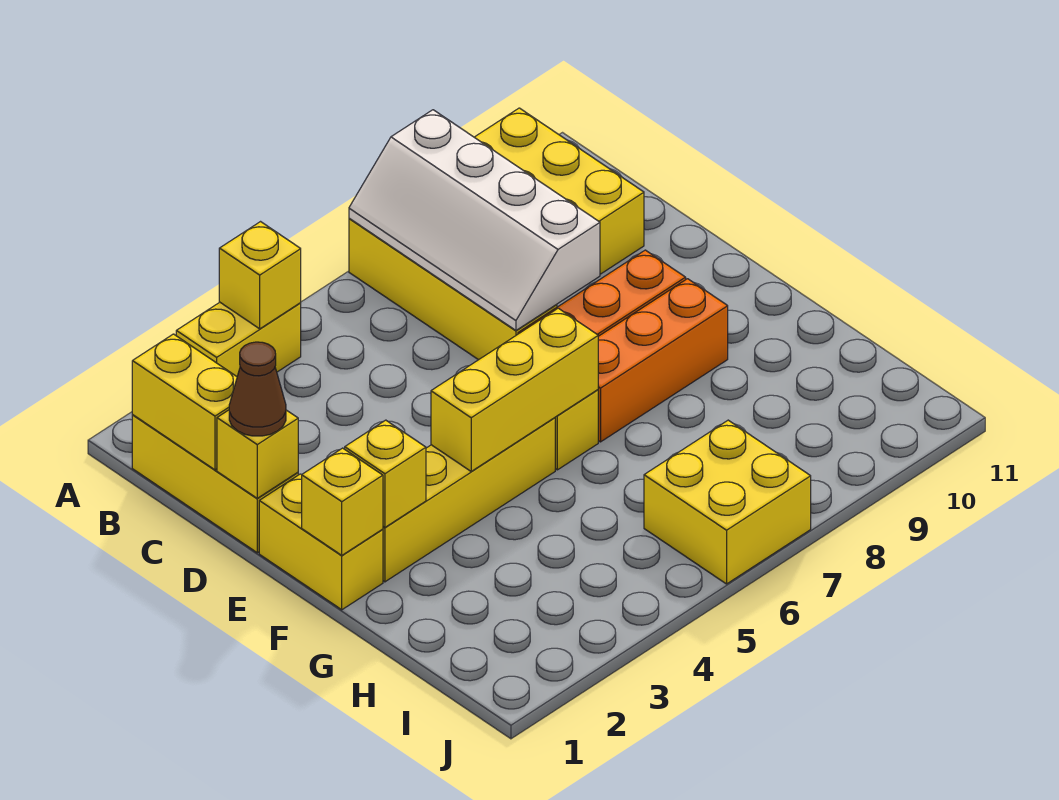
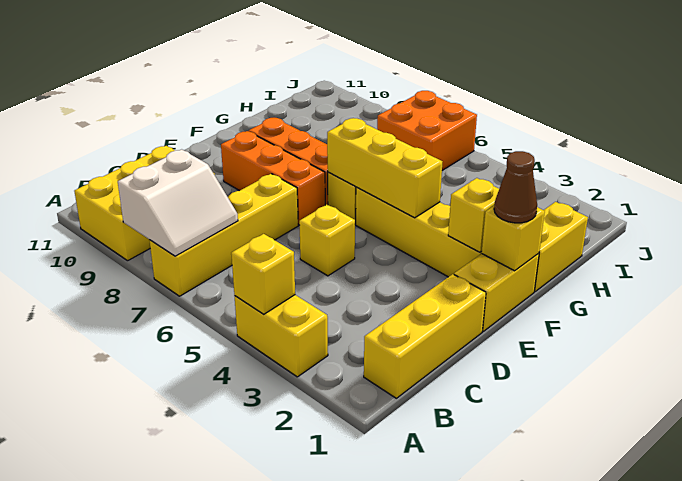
white 2x4 slope [349,110,600,330] -> white 2x2 slope [118,149,238,256]
yellow 1x2 brick [132,334,237,470] -> yellow 1x2 brick moved to [534,202,588,291]
yellow 1x1 brick [217,410,298,498] -> yellow 1x1 brick moved to [299,205,355,276]
brown 1x1 cone [229,342,286,436] -> brown 1x1 cone moved to [494,151,537,223]
yellow 2x2 brick [644,420,811,584] -> orange 2x2 brick [377,91,477,170]

